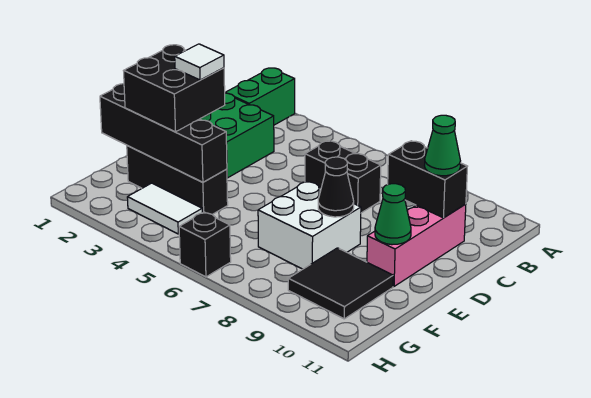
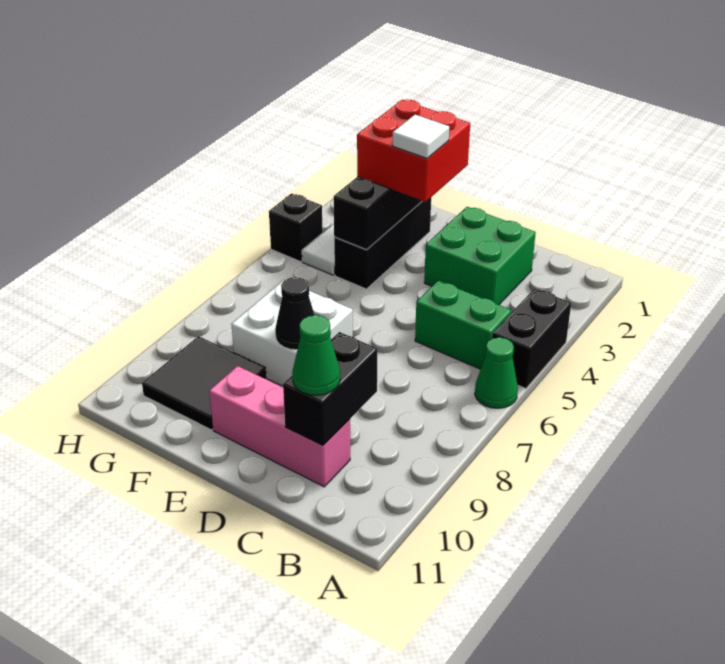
green 1x2 brick [225,68,295,125] -> green 1x2 brick moved to [415,281,512,369]
black 1x2 brick [305,141,381,213] -> black 1x2 brick moved to [492,288,571,389]
black 2x2 brick [124,45,225,132] -> red 2x2 brick [357,100,470,202]
green 1x1 cone [375,184,411,245] -> green 1x1 cone moved to [475,337,518,408]
black 1x1 brick [179,212,231,277] -> black 1x1 brick moved to [269,193,323,262]

